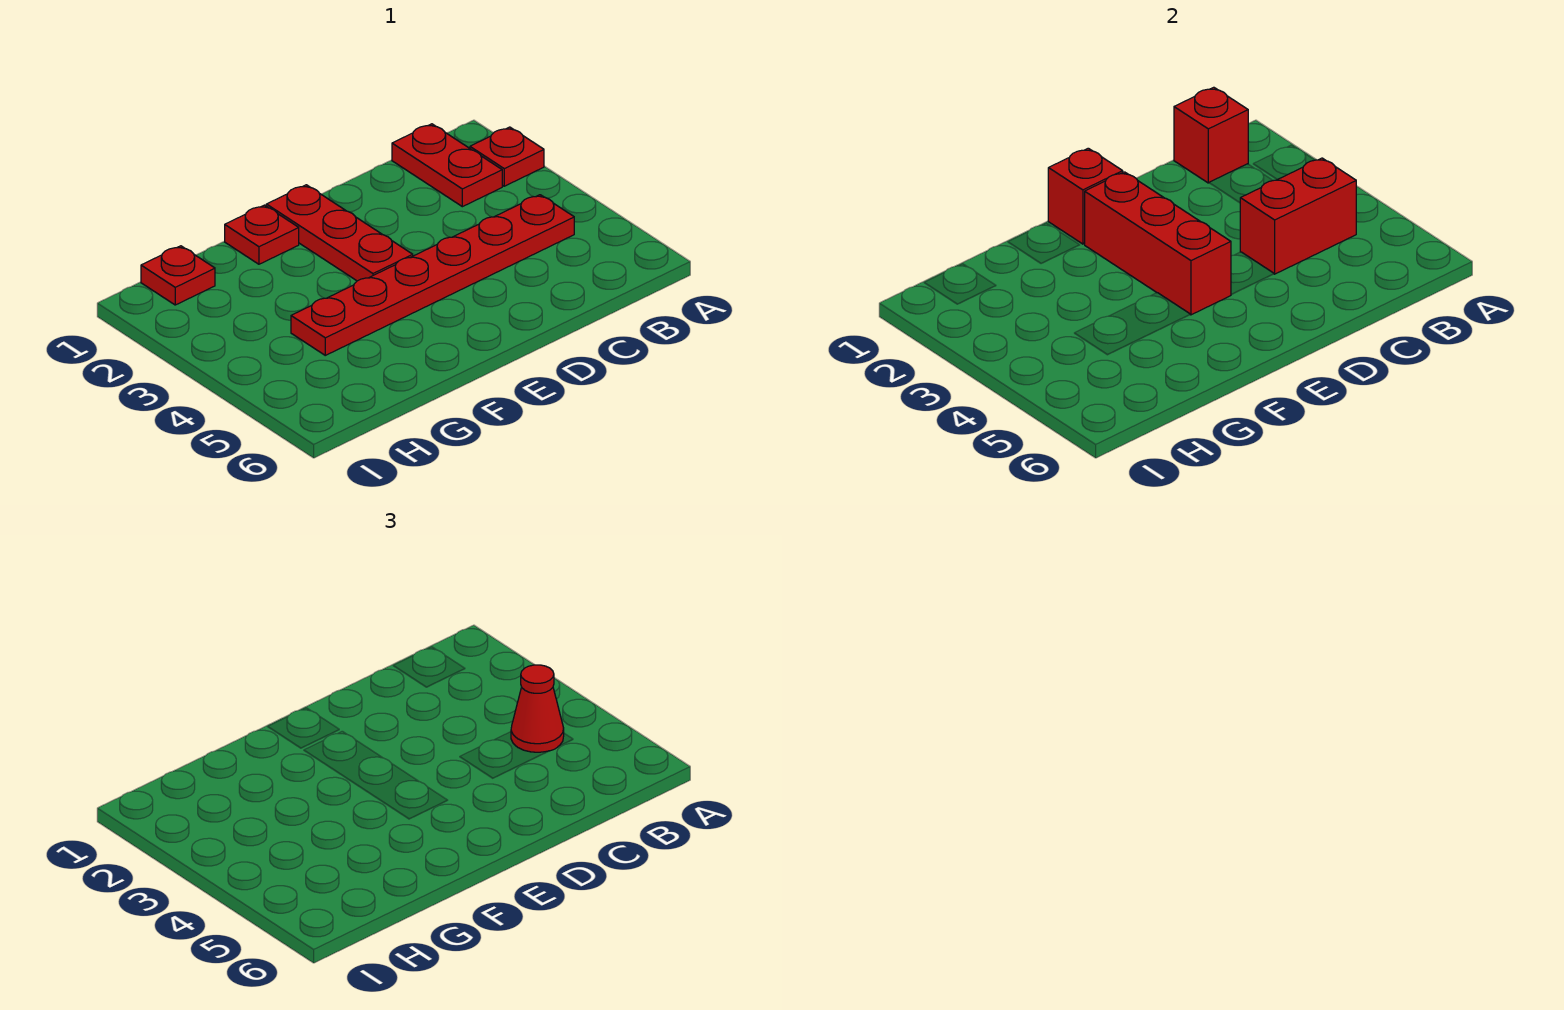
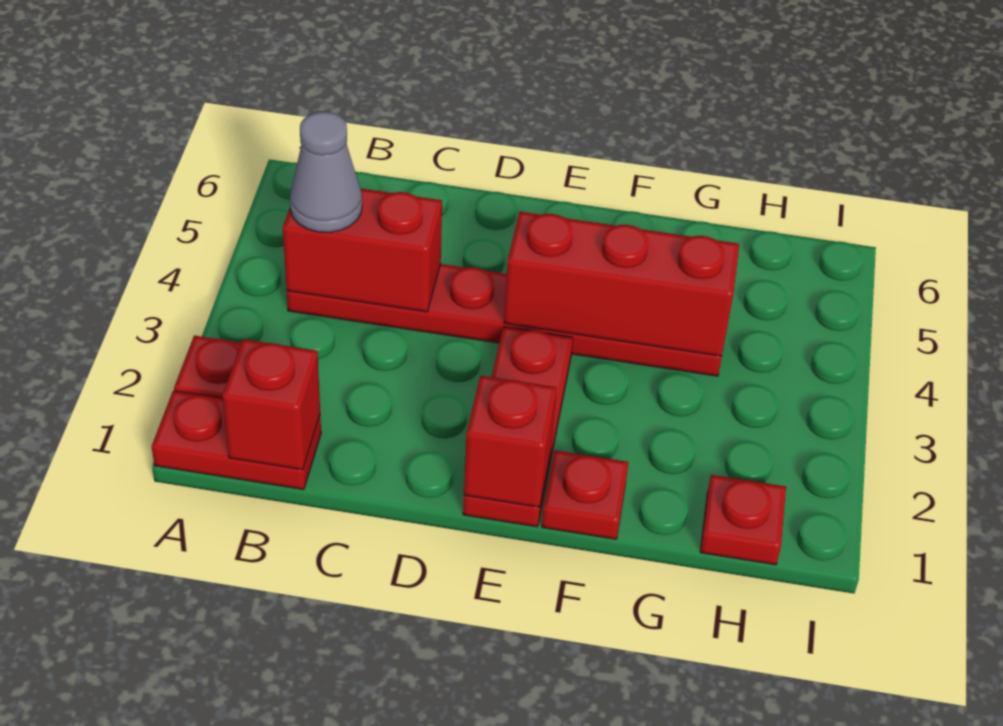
red 1x2 plate [392,124,502,207] -> red 1x2 plate turned to [152,391,321,490]
red 1x1 cone [511,665,564,752] -> grey 1x1 cone [290,112,362,232]
red 1x3 brick [1085,172,1231,315] -> red 1x3 brick turned to [504,212,739,356]

